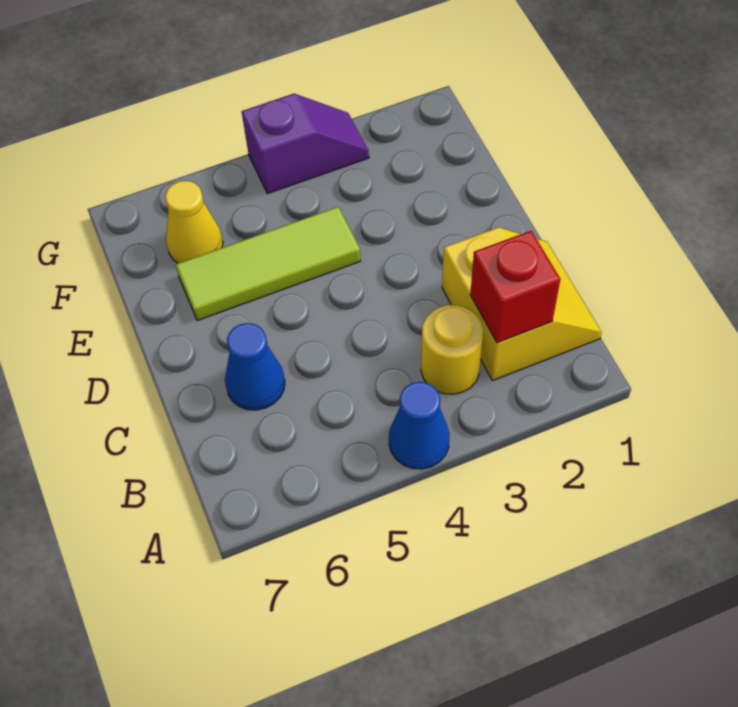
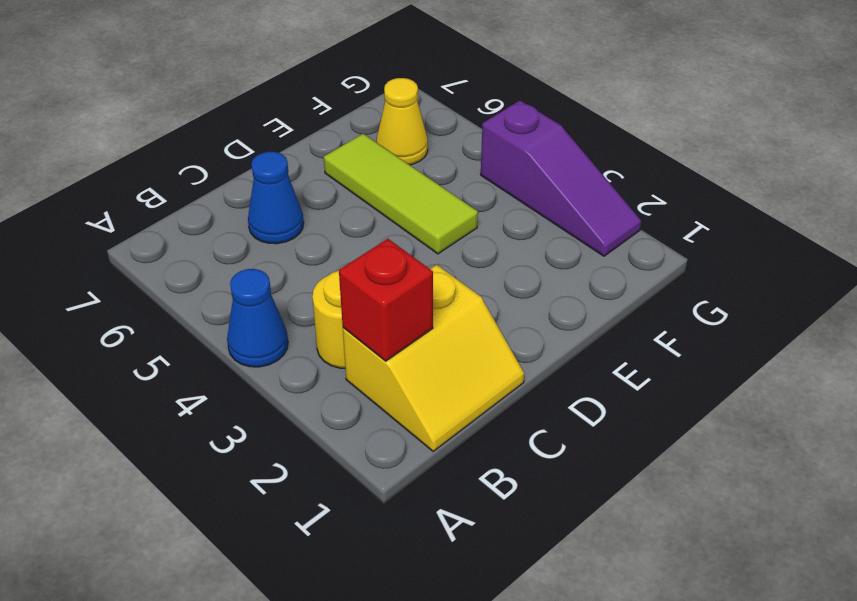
purple 1x2 slope [241,94,369,194] -> purple 1x3 slope [481,101,641,256]

